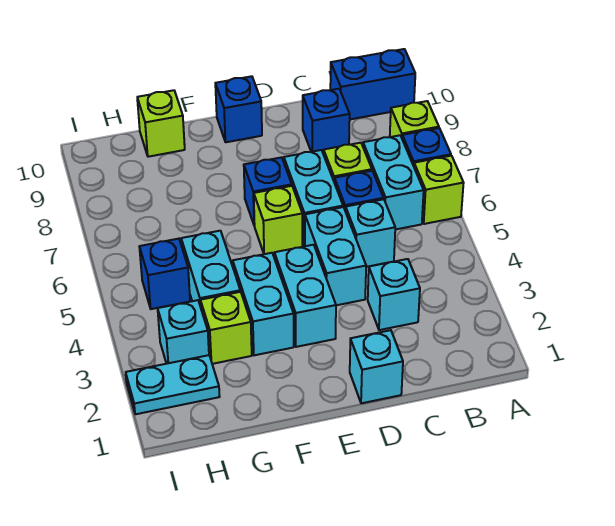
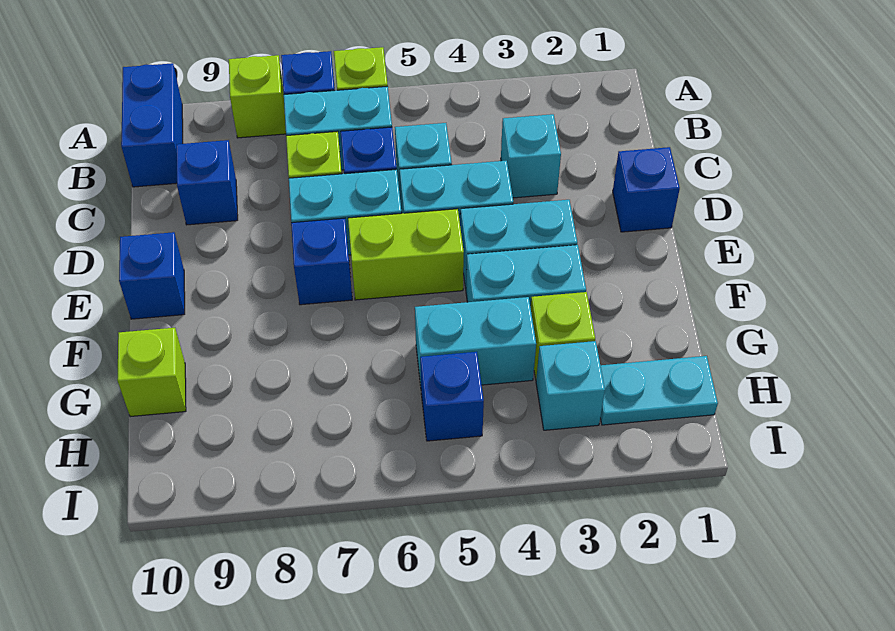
cyan 1x1 brick [350,330,403,403] -> blue 1x1 brick [613,147,680,232]
lime 1x1 brick [254,186,303,254] -> lime 1x2 brick [348,209,464,300]
cyan 1x2 plate [126,355,220,414] -> cyan 1x2 plate turned to [600,356,718,425]

